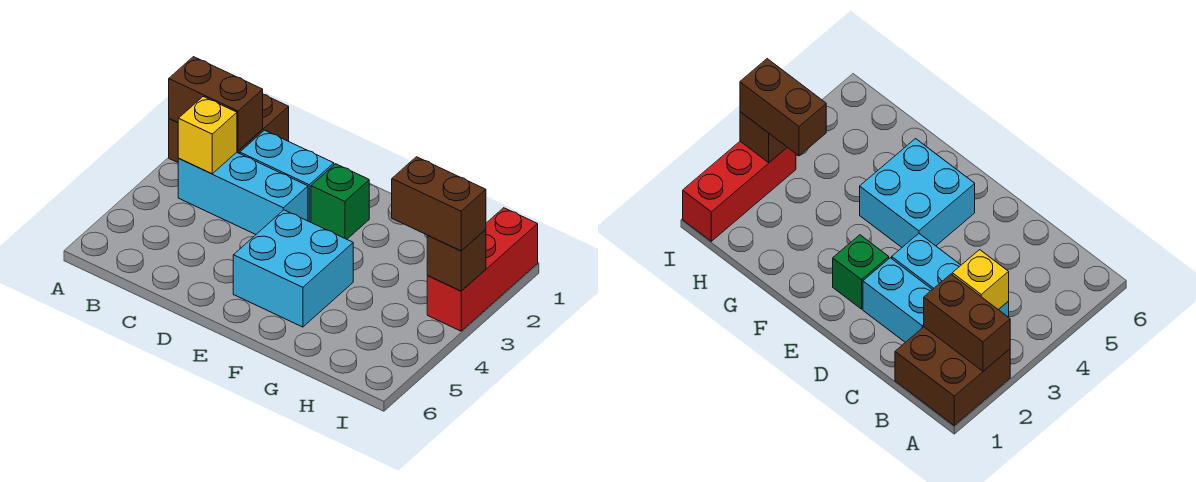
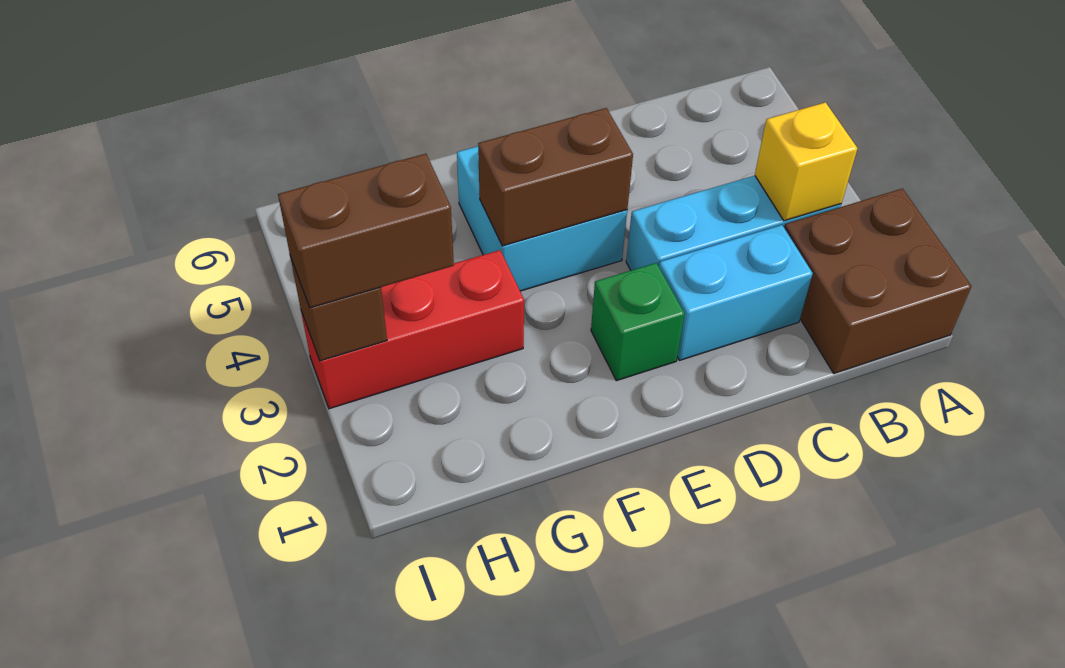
brown 1x2 brick [169,57,263,151] -> brown 1x2 brick moved to [478,108,633,246]
red 1x3 brick [427,208,538,331] -> red 1x3 brick turned to [301,250,524,409]

